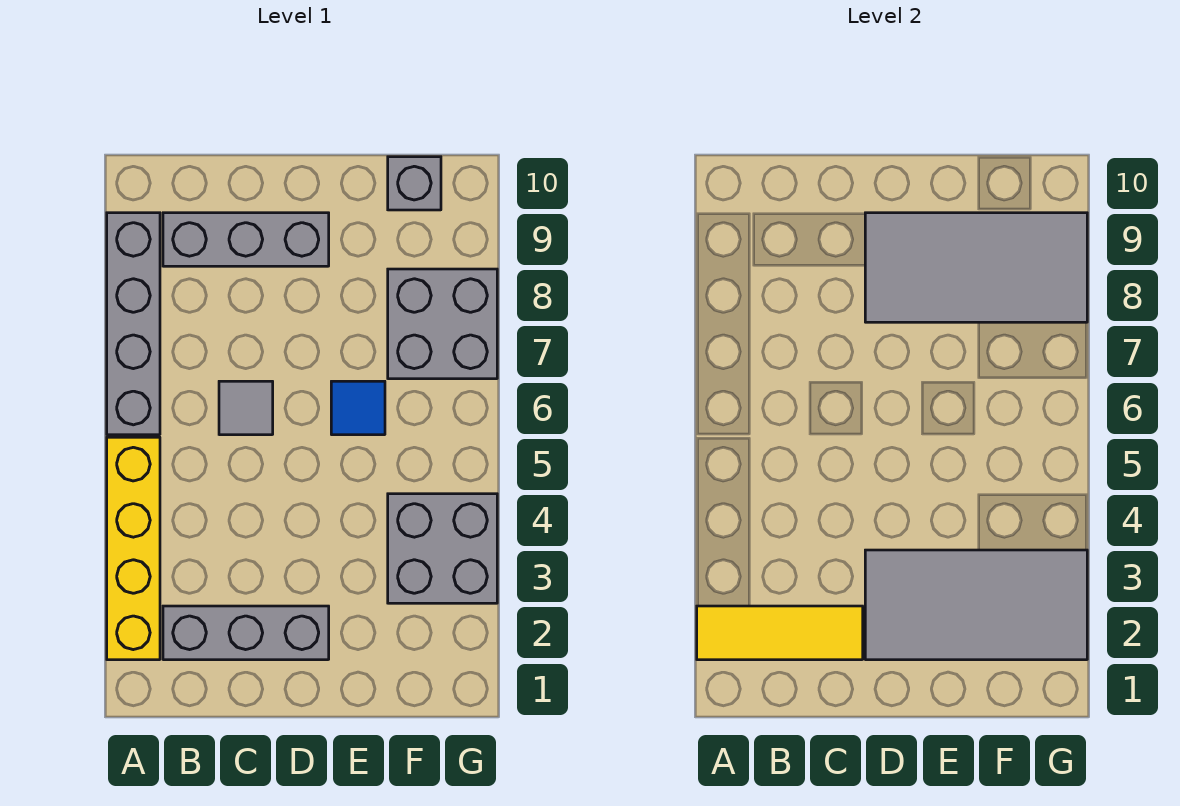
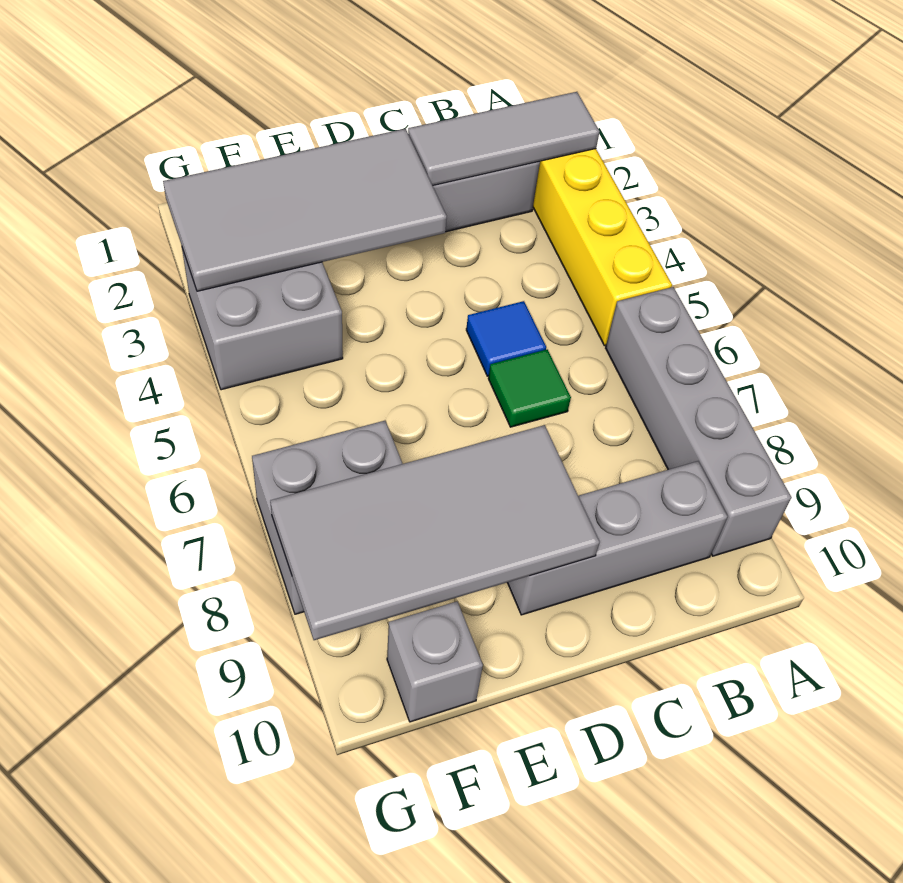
yellow 1x3 tile [697,606,863,660] -> grey 1x3 tile [408,92,600,186]
grey 1x1 tile [219,381,273,435] -> green 1x1 tile [488,350,571,427]
blue 1x1 tile [331,381,385,435] -> blue 1x1 tile moved to [466,301,546,376]

